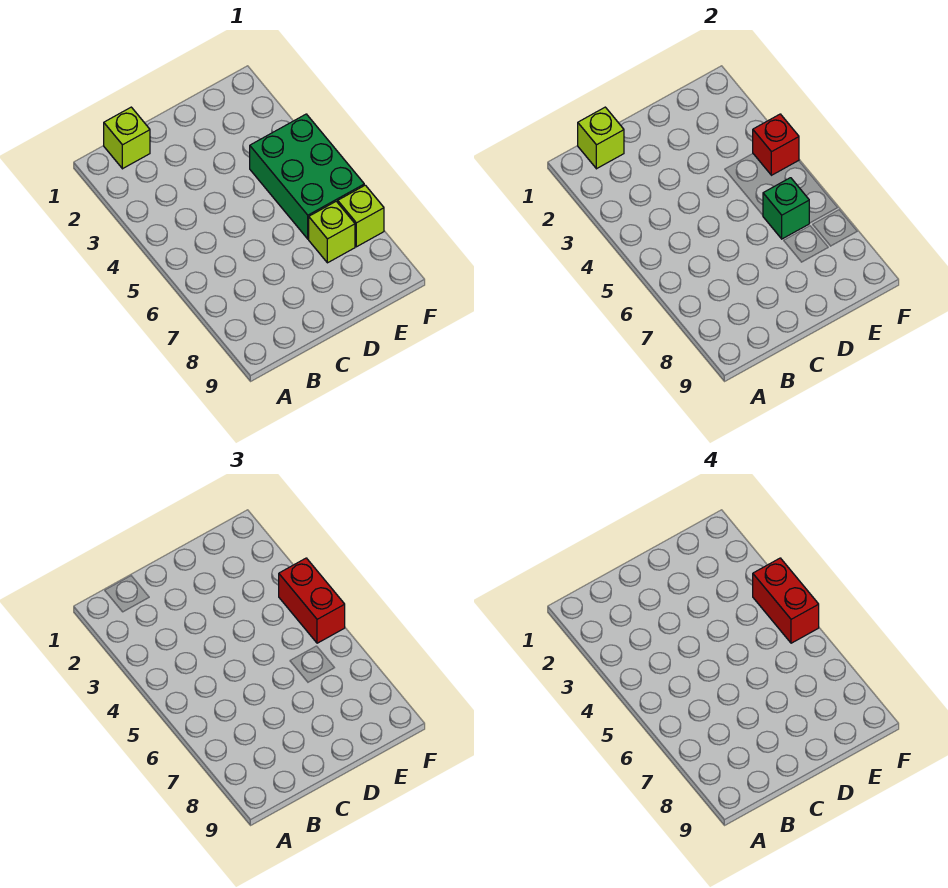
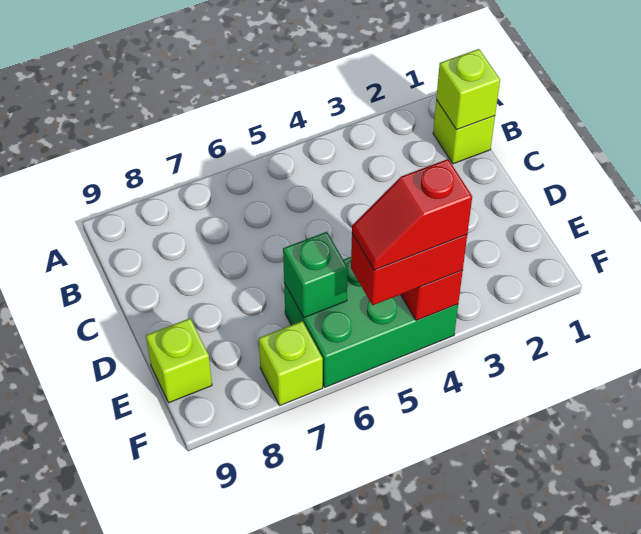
lime 1x1 brick [309,201,355,263] -> lime 1x1 brick moved to [146,318,212,403]
red 1x2 brick [753,558,819,643] -> red 1x2 slope [352,159,472,270]

